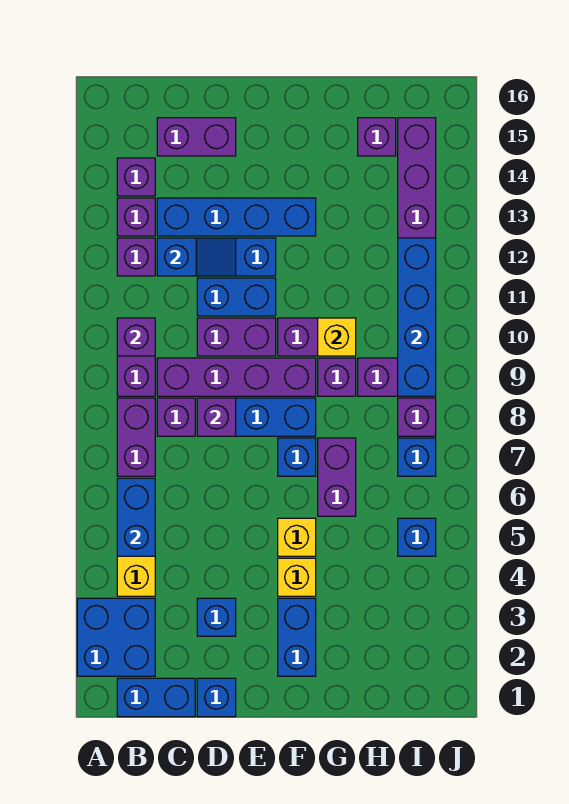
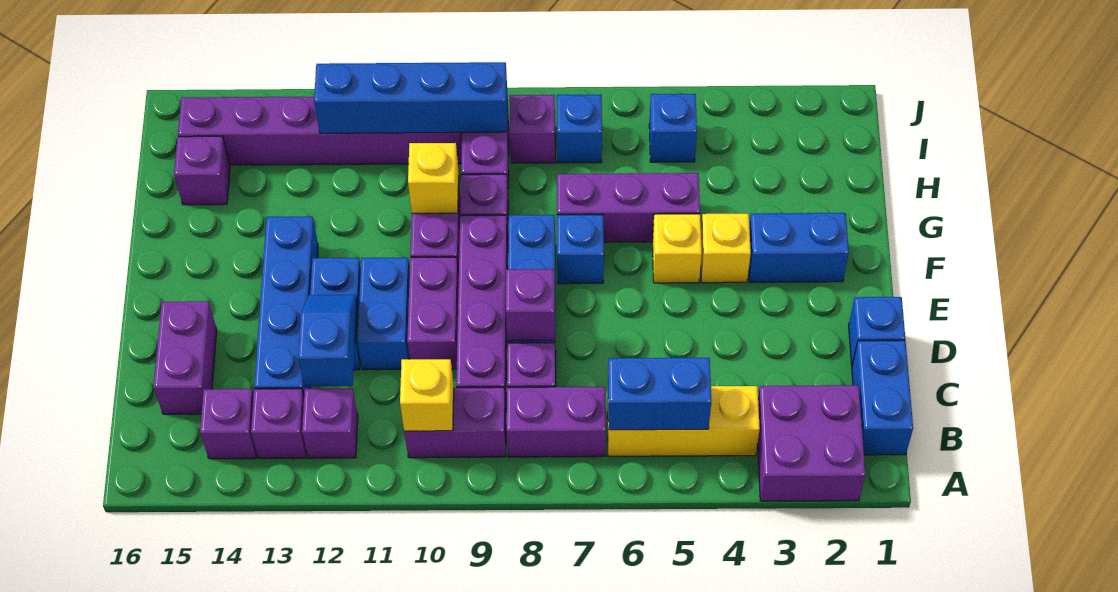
blue 2x2 brick [77,598,155,676] -> purple 2x2 brick [757,385,866,501]
purple 1x1 brick [117,318,155,356] -> yellow 1x1 brick [400,359,454,431]
blue 1x1 brick [197,598,236,636] -> none
purple 1x2 brick [318,438,356,516] -> purple 1x3 brick [557,173,700,242]

